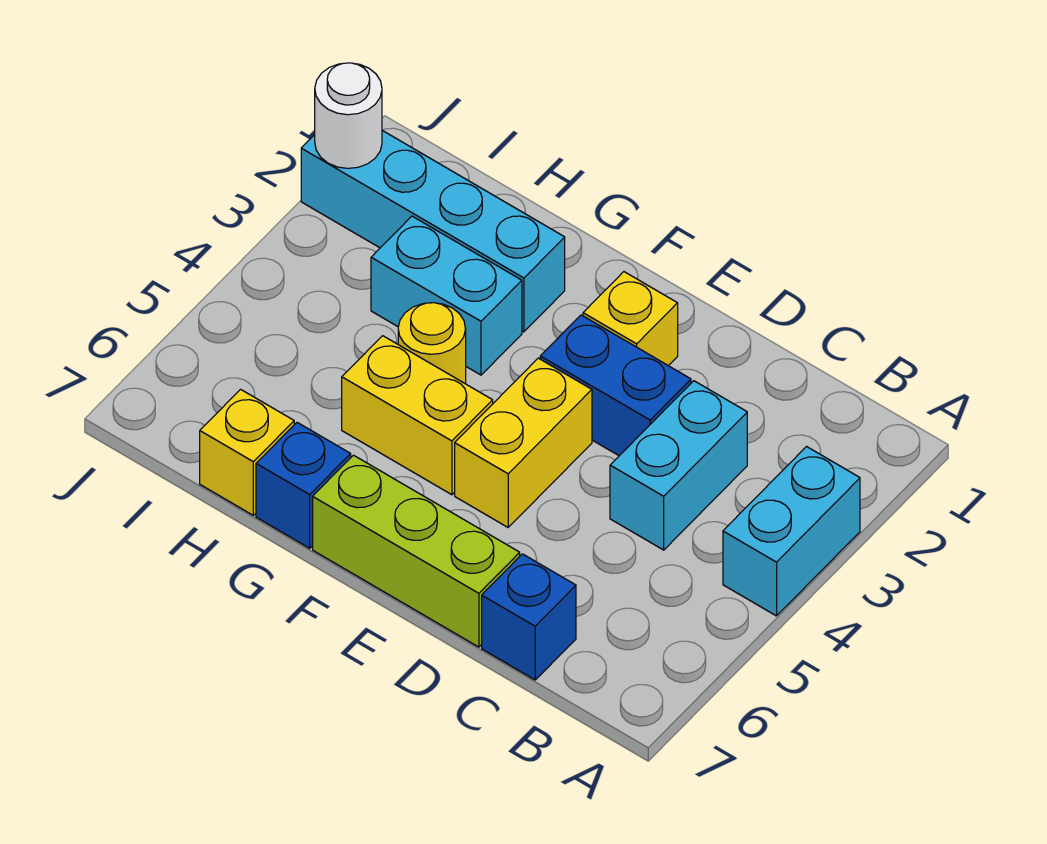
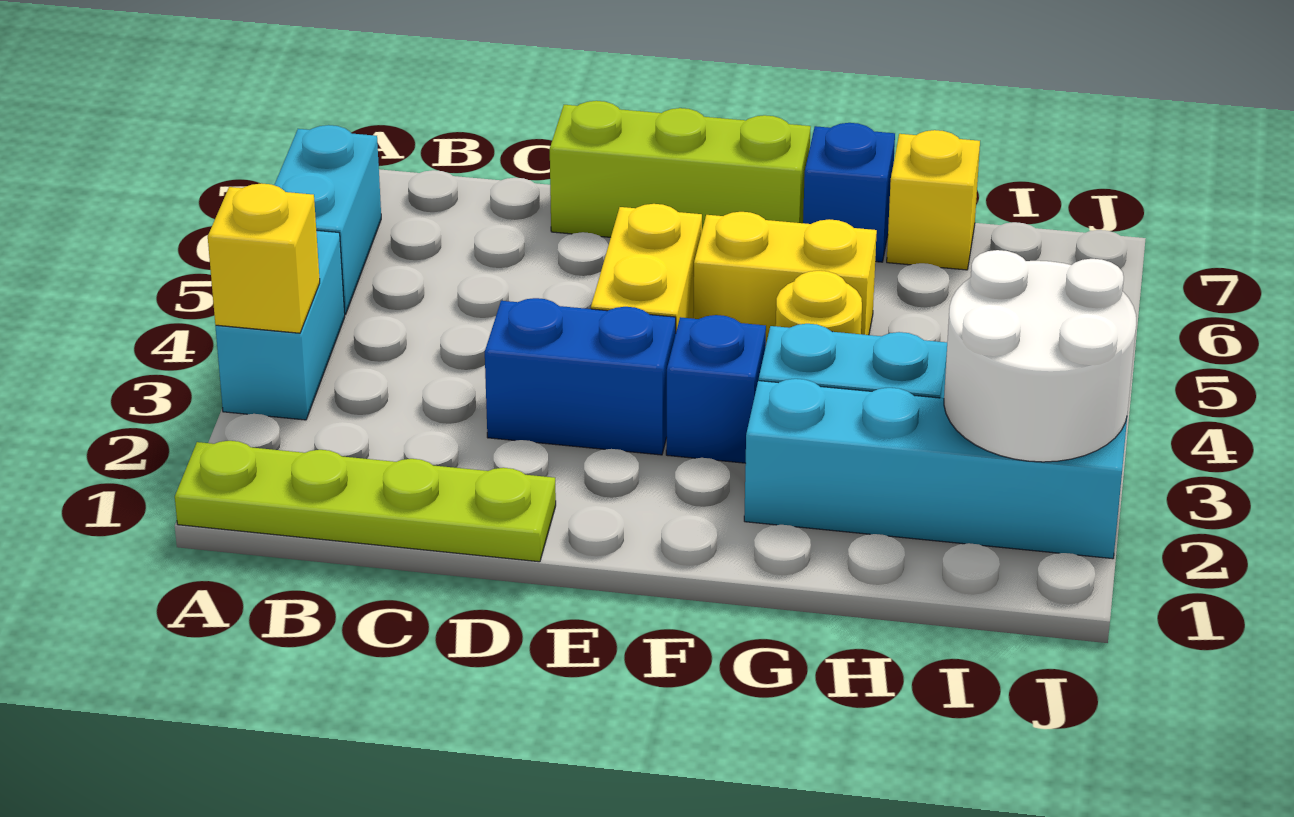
none -> lime 1x4 plate [175,441,556,562]
cyan 1x2 brick [610,381,747,550] -> cyan 1x2 brick moved to [275,125,381,315]
blue 1x1 brick [482,554,576,680] -> blue 1x1 brick moved to [666,315,766,463]
yellow 1x1 brick [583,272,678,366] -> yellow 1x1 brick moved to [208,183,320,333]
white 1x1 round brick [315,63,382,168] -> white 2x2 round brick [944,250,1136,462]

